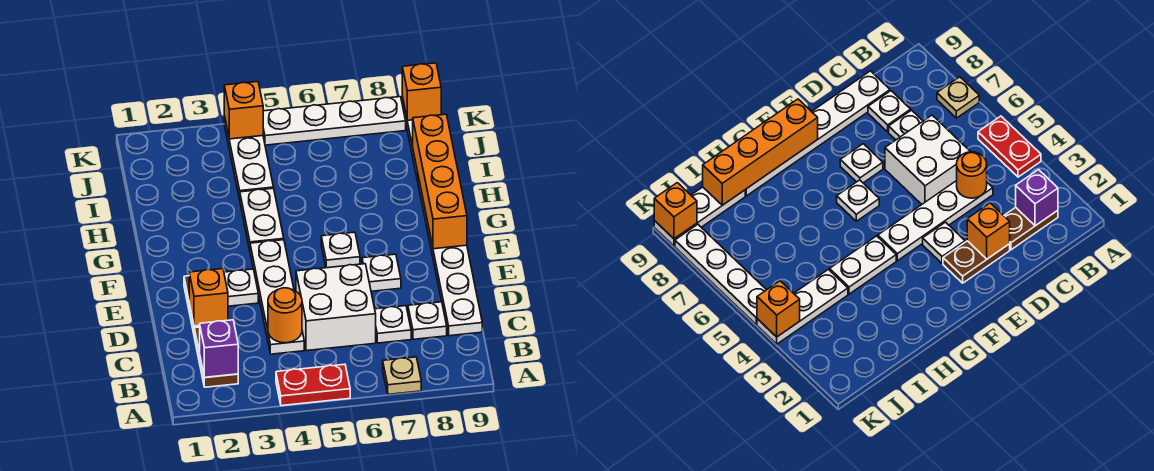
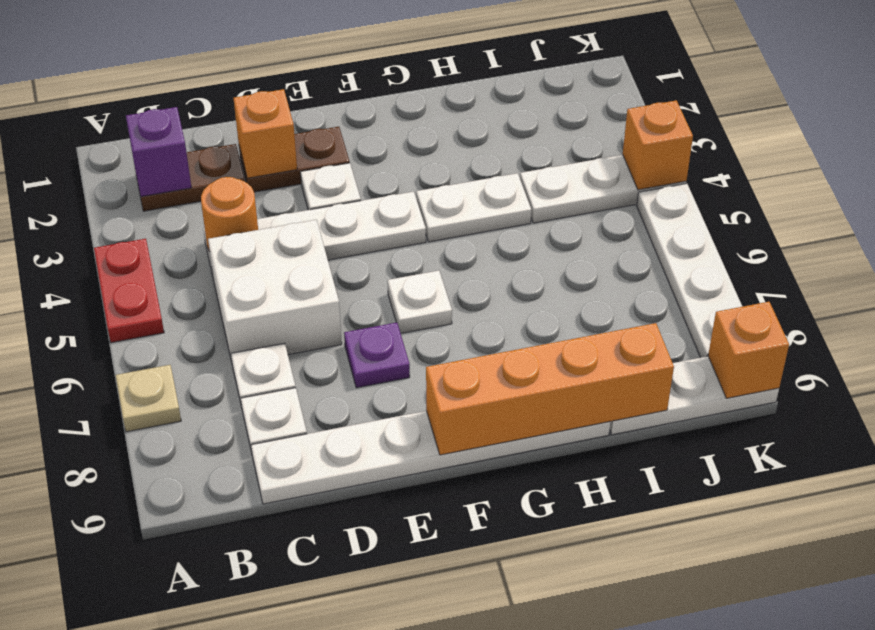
white 1x1 plate [362,254,401,291] -> purple 1x1 plate [344,322,410,388]

